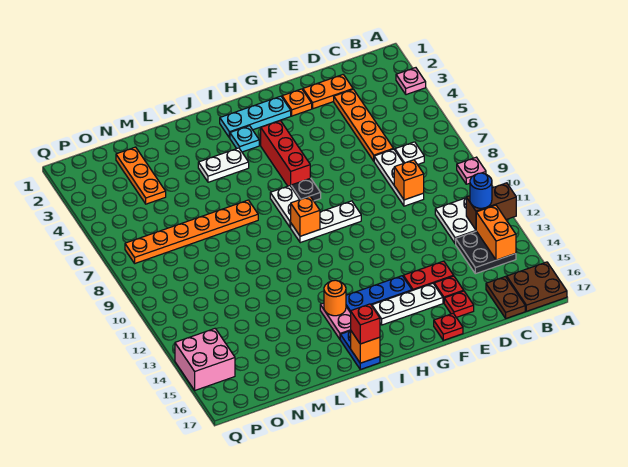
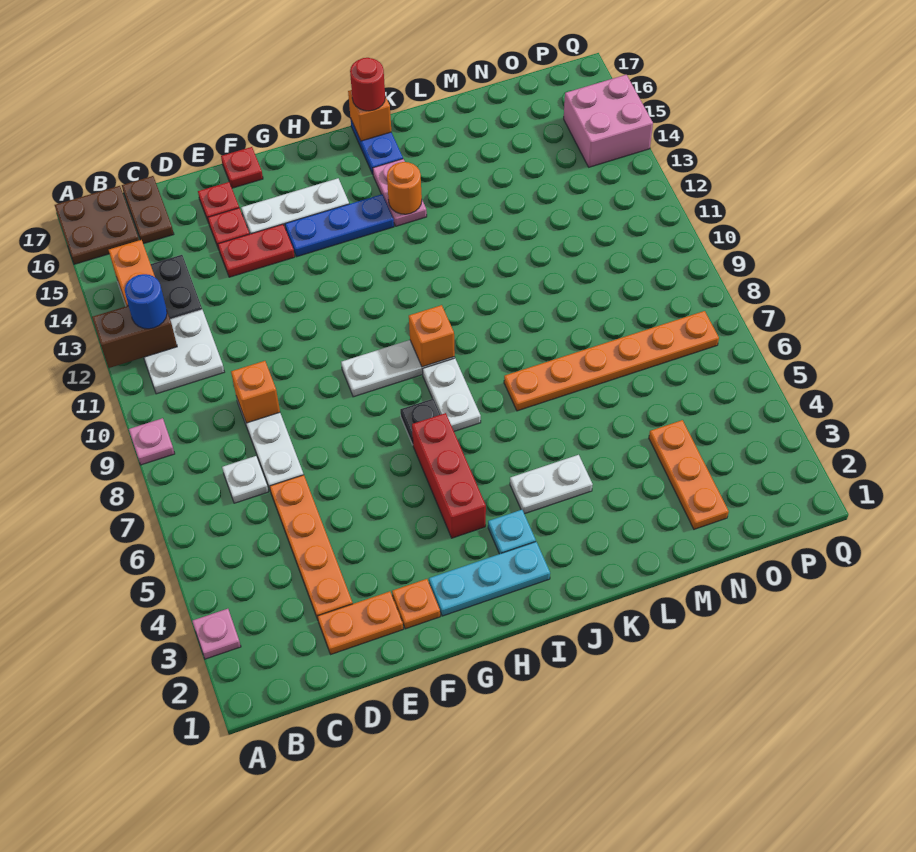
red 1x1 brick [351,304,380,344] -> red 1x1 round brick [350,58,385,111]

